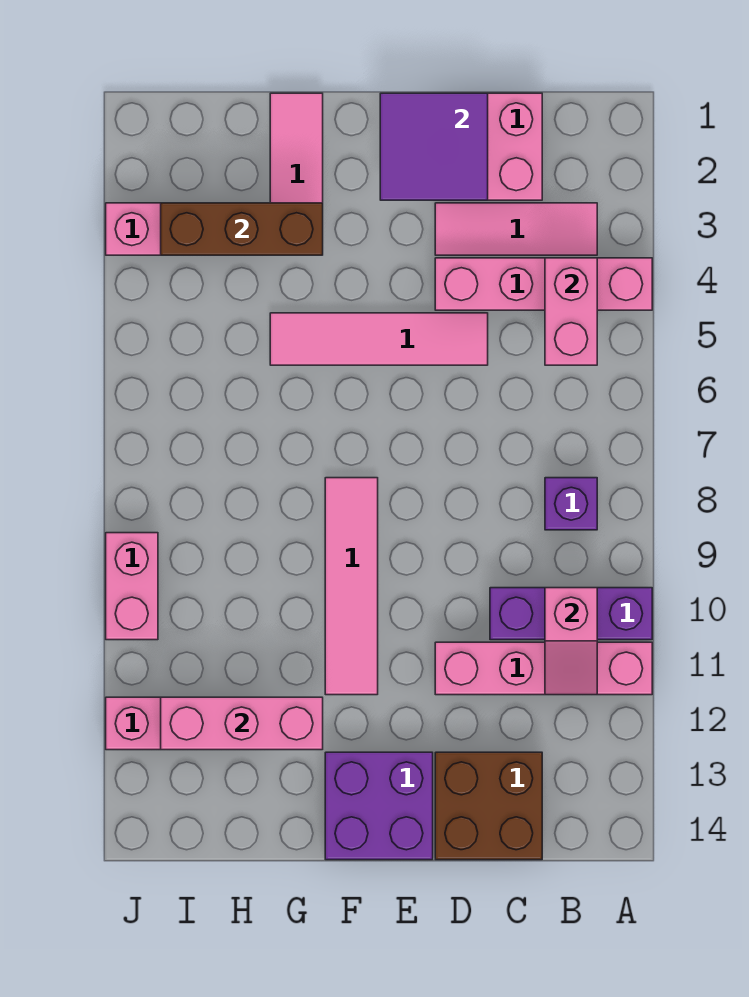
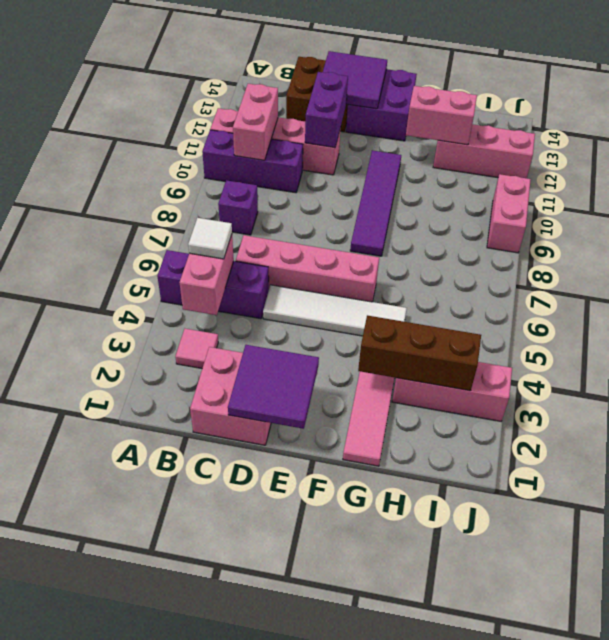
pink 1x4 brick [435,258,652,310] -> pink 1x4 brick moved to [236,235,379,302]
none -> purple 1x3 brick [157,250,269,319]
pink 1x3 tile [435,203,597,255] -> pink 1x1 tile [175,329,218,368]
none -> white 1x1 tile [188,218,232,259]
pink 1x2 slope [545,588,597,695] -> pink 1x2 brick [233,84,278,160]
pink 1x4 tile [270,313,488,365] -> white 1x4 tile [263,285,407,336]
none -> purple 1x2 brick [305,72,348,148]
none -> purple 2x2 tile [323,51,387,109]
pink 1x4 tile [325,478,378,695] -> purple 1x4 tile [350,150,401,256]
pink 1x3 brick [161,697,323,750] -> pink 1x2 brick [406,86,477,145]

